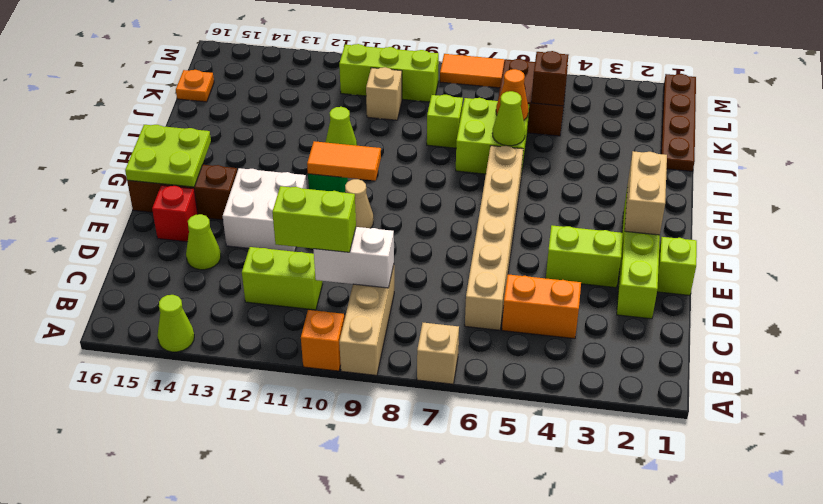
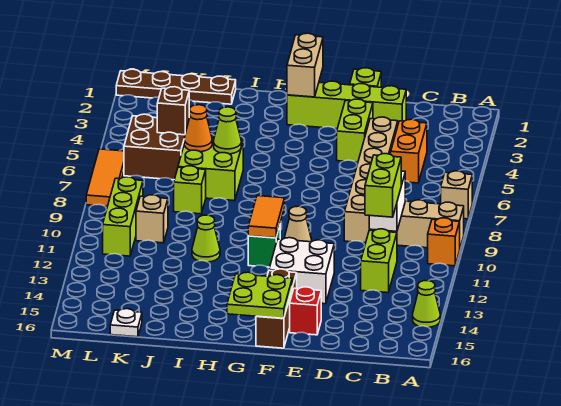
tan 1x6 brick [465,146,523,330] -> tan 1x6 brick turned to [344,117,398,243]
lime 1x1 cone [186,214,221,270] -> none
tan 1x2 brick [625,151,667,235] -> tan 1x2 brick turned to [287,33,323,97]
orange 1x1 plate [176,70,214,102] -> white 1x1 plate [110,309,142,337]

